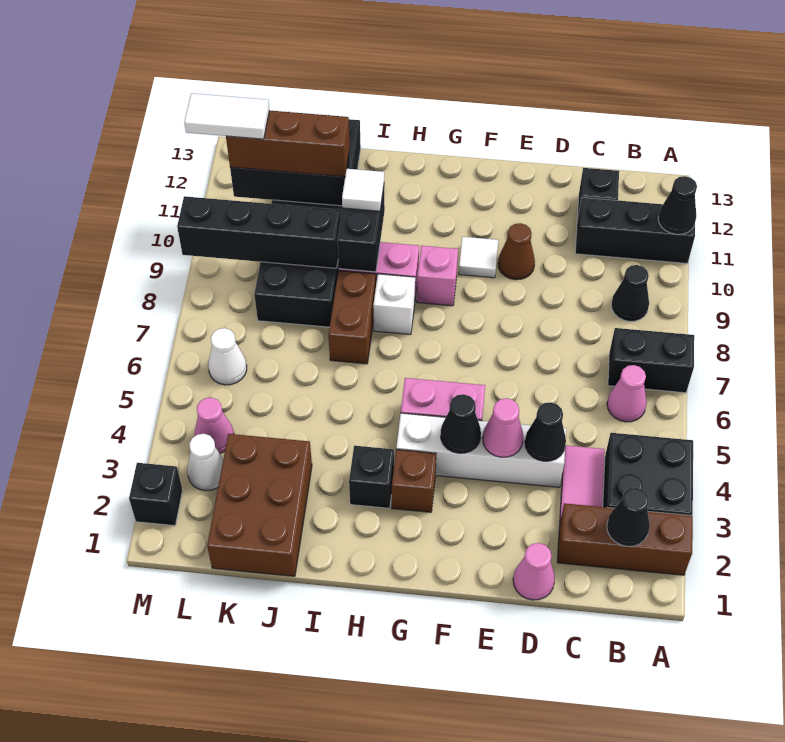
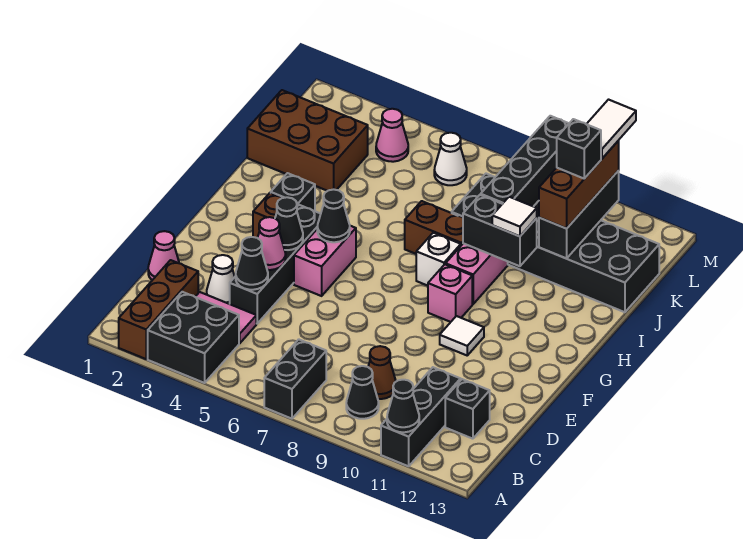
black 1x1 cone [607,487,650,546] -> black 1x1 cone moved to [317,189,350,242]
pink 1x1 cone [607,365,647,422] -> none
white 1x4 brick [396,413,566,487] -> black 1x4 brick [230,205,321,324]
brown 1x1 cone [498,223,535,280] -> brown 1x1 cone moved to [368,346,396,399]
white 1x1 cone [187,434,223,491] -> white 1x1 cone moved to [207,255,235,304]
black 1x1 brick [129,463,183,526] -> black 1x1 brick moved to [557,119,601,179]

